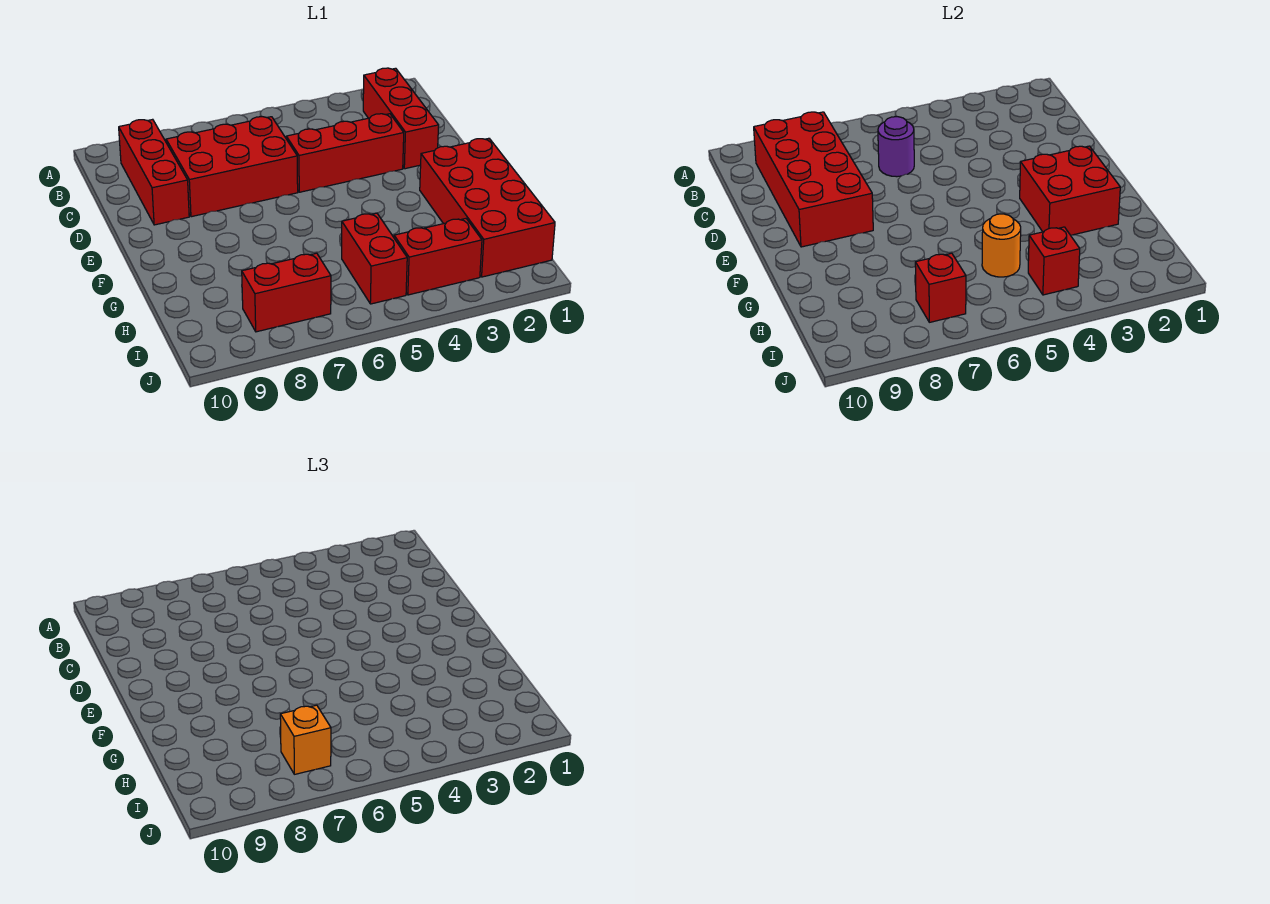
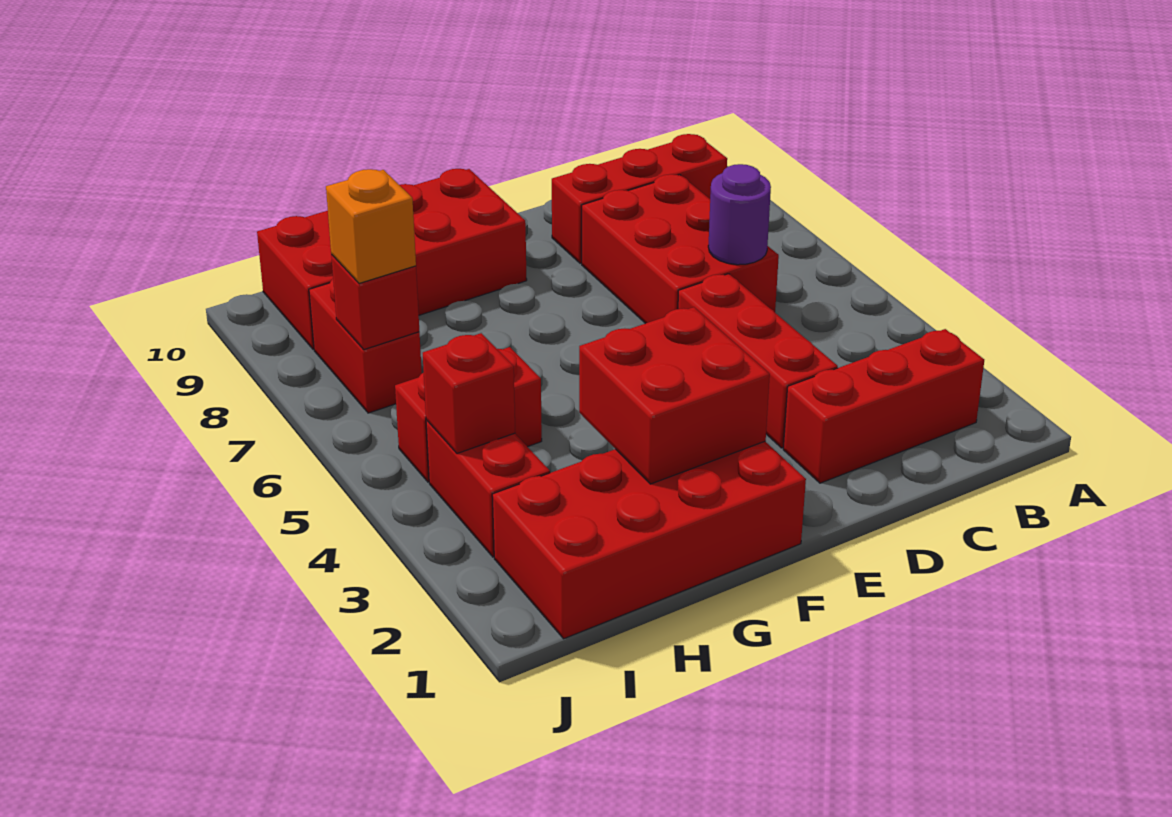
red 2x4 brick [754,112,873,247] -> red 2x4 brick moved to [257,169,527,349]
orange 1x1 round brick [982,214,1021,277] -> none

